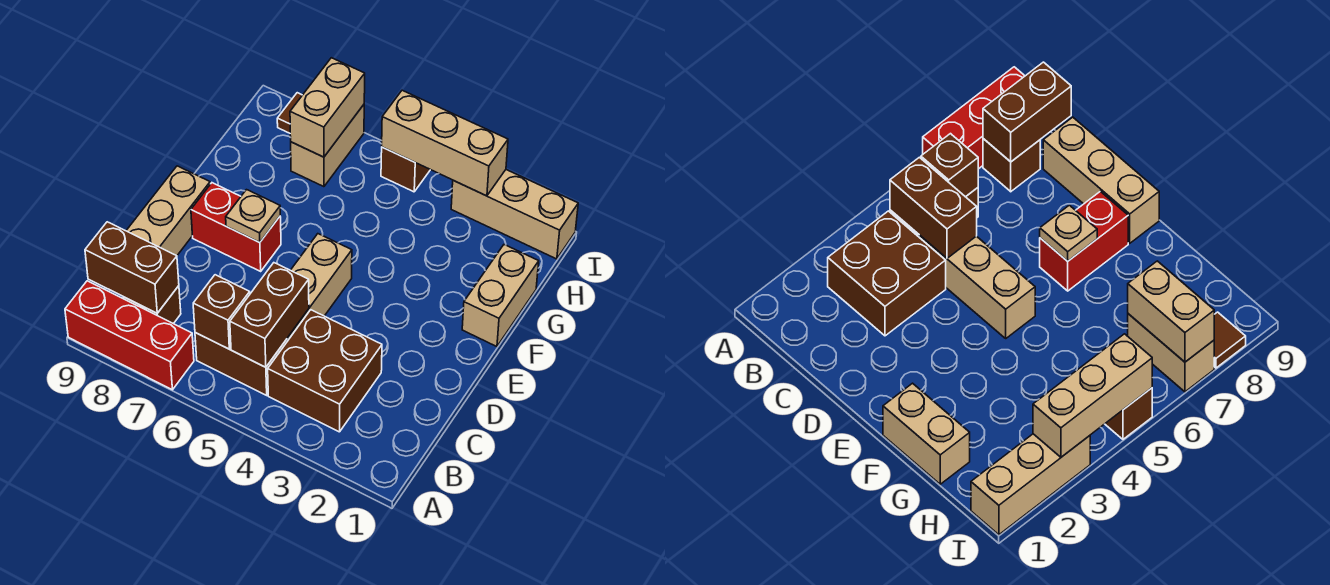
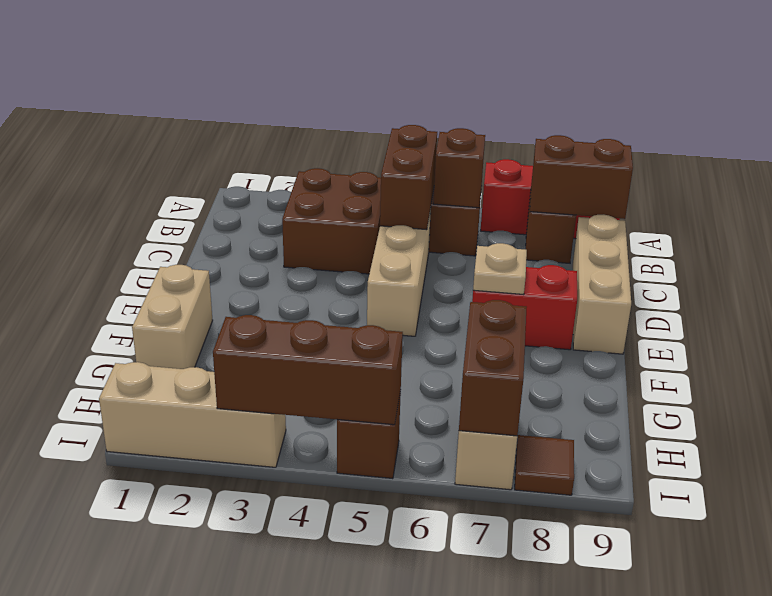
tan 1x2 brick [290,58,365,157] -> brown 1x2 brick [459,300,527,436]
tan 1x3 brick [382,90,508,196] -> brown 1x3 brick [213,315,403,425]

